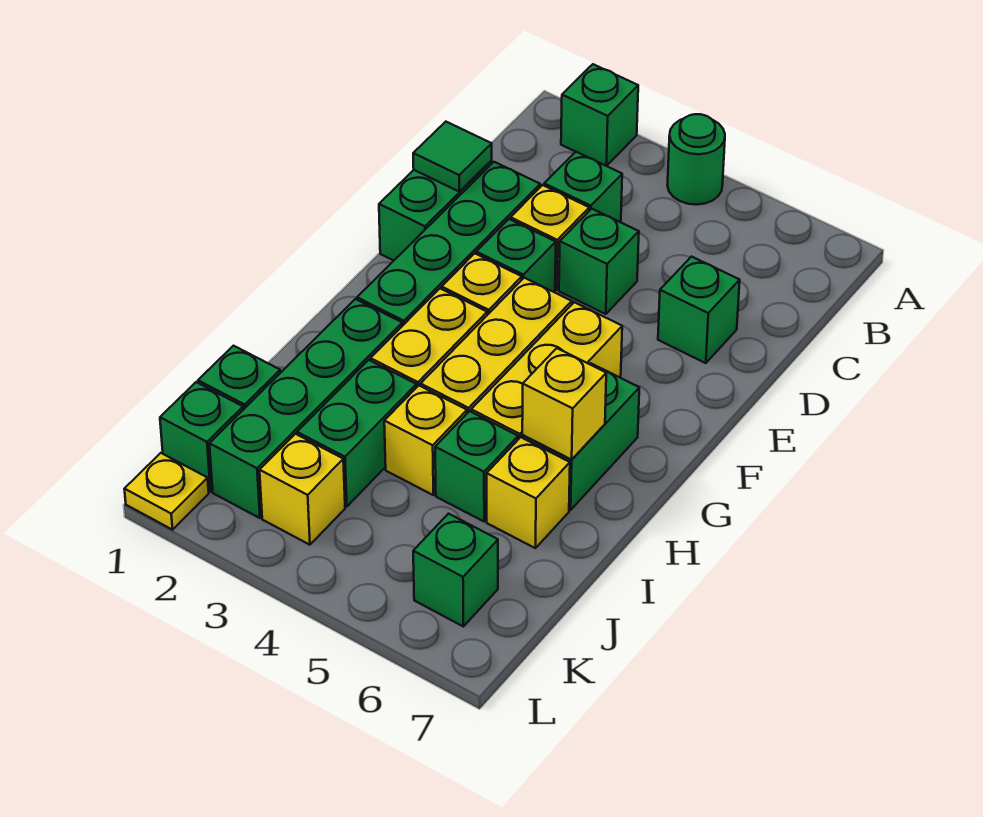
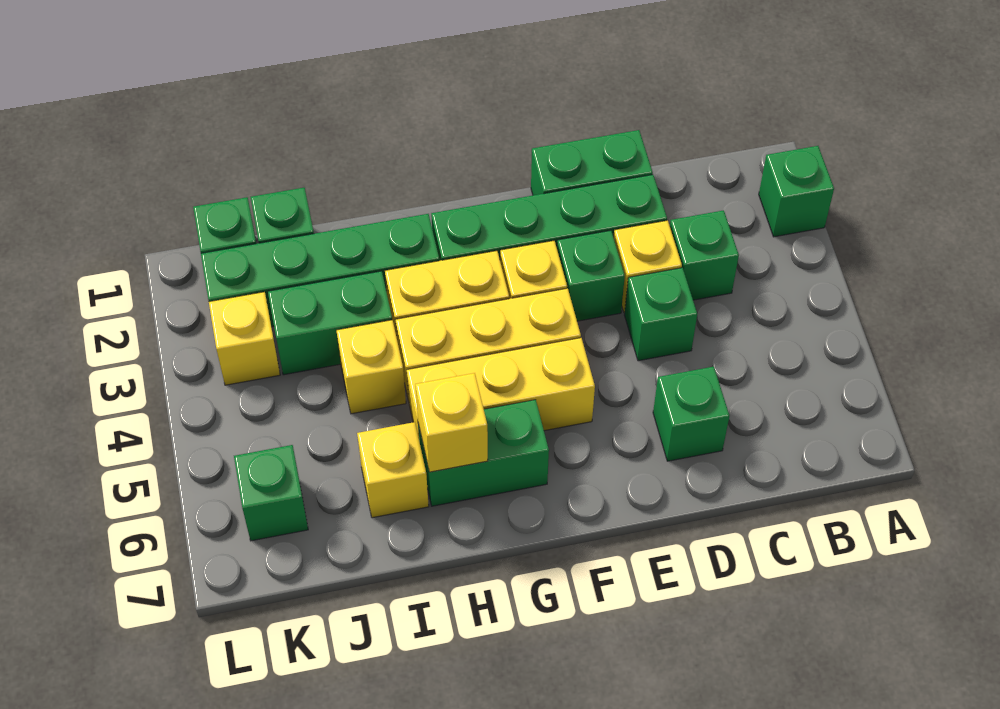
green 1x1 round brick [667,114,725,205] -> none
green 1x1 tile [413,122,492,192] -> none
green 1x1 brick [435,411,518,521] -> none
yellow 1x1 plate [124,453,209,530] -> none

